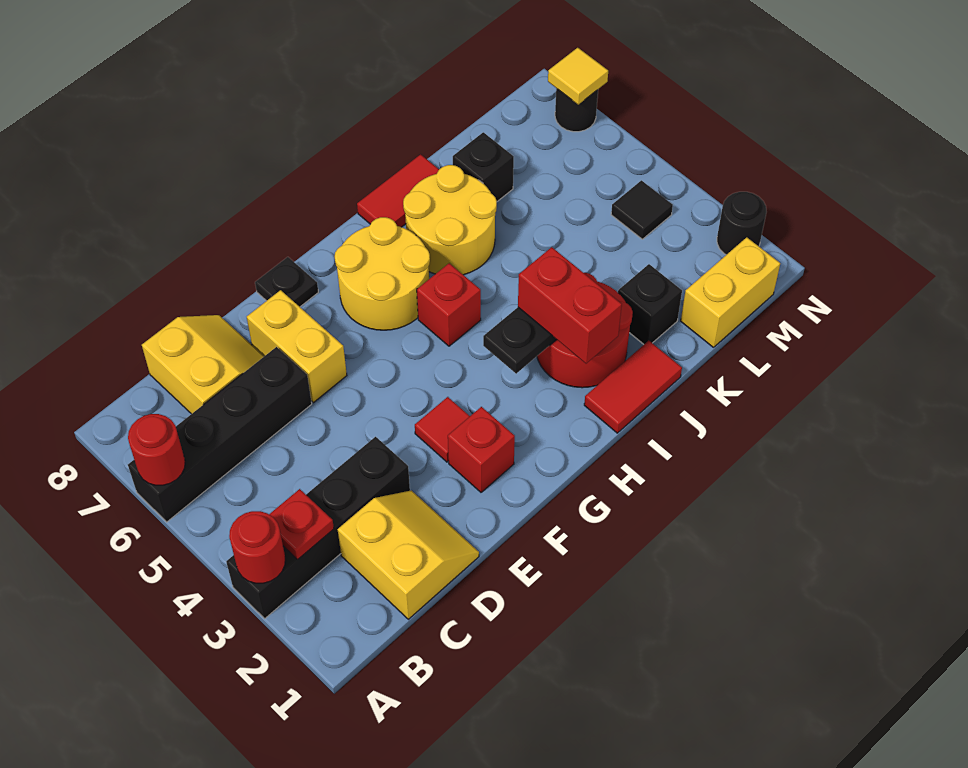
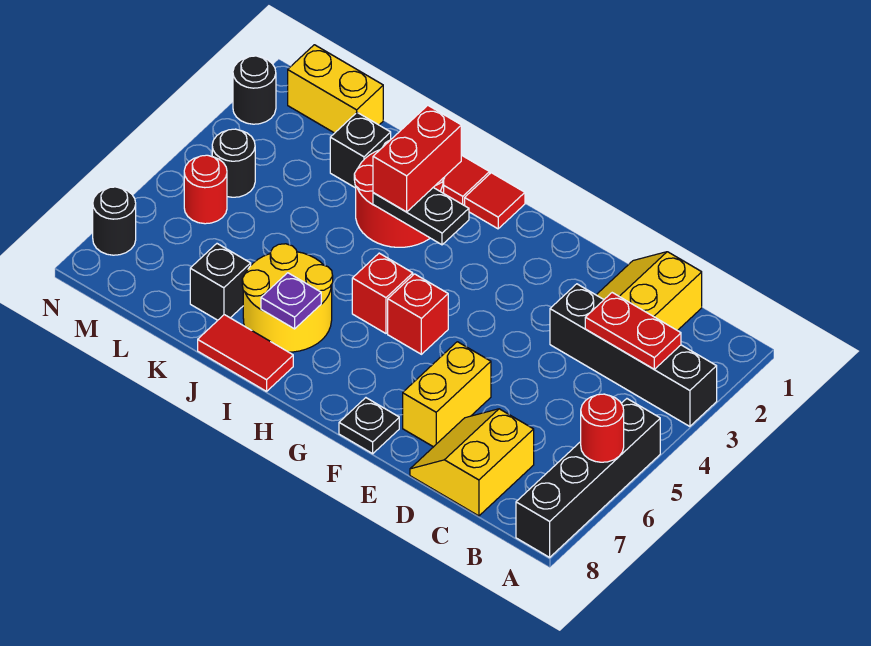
red 1x1 round brick [229,511,285,583] -> red 1x1 round brick moved to [184,155,227,224]
black 1x4 brick [128,347,312,522] -> black 1x4 brick turned to [516,399,660,557]
red 1x1 plate [269,489,334,560] -> red 1x2 plate [585,293,681,369]
red 1x1 brick [448,407,515,492] -> red 1x1 brick moved to [388,274,448,354]
red 1x1 tile [415,397,470,462] -> red 1x1 tile moved to [465,173,525,229]
yellow 2x2 round brick [335,217,430,330] -> none
none -> purple 1x1 plate [261,273,321,329]
black 1x1 tile [611,180,673,239] -> black 1x1 round brick [212,129,255,197]
yellow 1x1 tile [548,48,608,105] -> none

